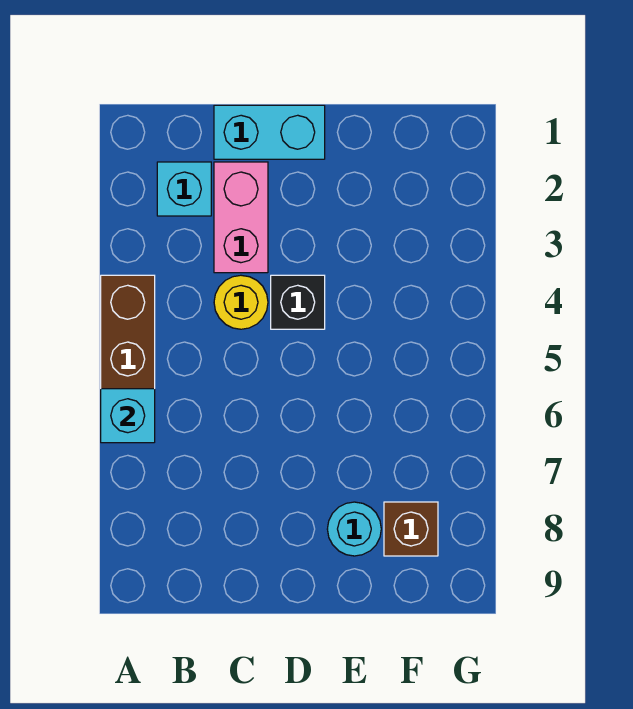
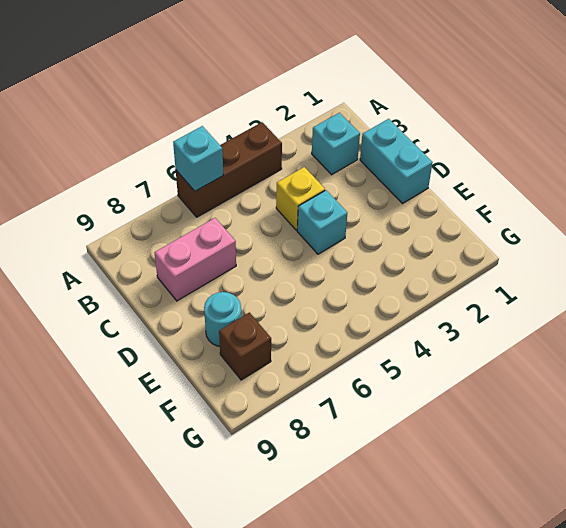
pink 1x2 brick [214,162,268,273] -> pink 1x2 brick moved to [155,218,236,301]
yellow 1x1 round brick [214,275,268,329] -> yellow 1x1 brick [276,167,325,230]
black 1x1 brick [271,275,325,329] -> cyan 1x1 brick [297,190,347,254]

